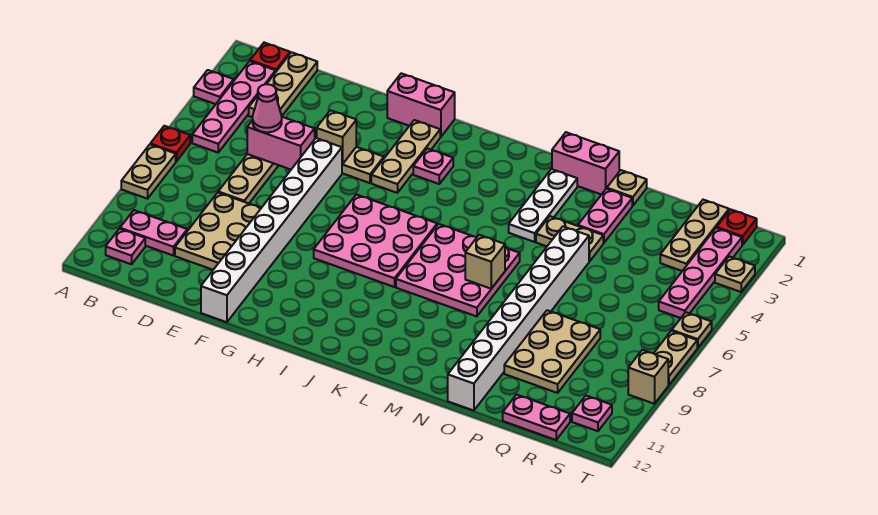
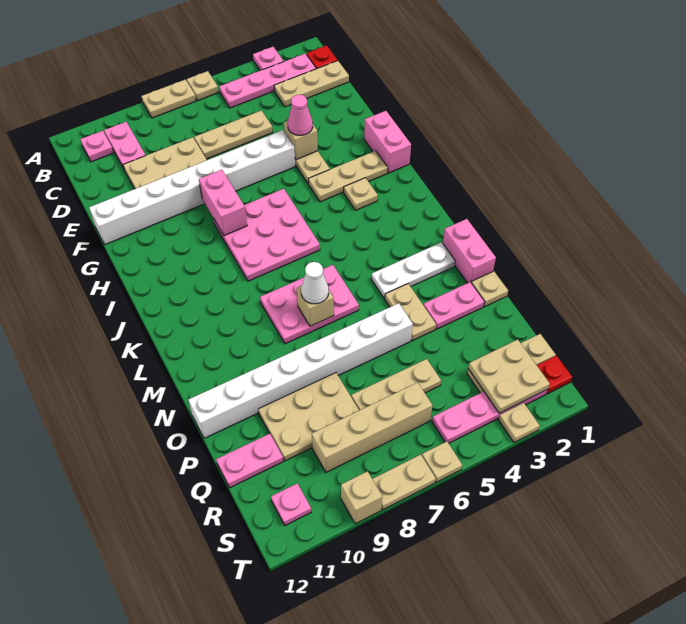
red 1x1 plate [150,126,190,161] -> tan 1x1 plate [187,71,218,101]
pink 1x2 brick [247,117,315,170] -> pink 1x2 brick moved to [199,170,247,235]
pink 1x1 cone [253,84,282,132] -> pink 1x1 cone moved to [288,94,313,135]
pink 1x1 plate [413,148,453,184] -> tan 1x1 plate [344,178,378,210]
pink 3x3 plate [396,224,520,316] -> pink 2x3 plate [260,265,359,344]
none -> white 1x1 cone [301,262,329,304]
none -> tan 1x3 plate [351,359,441,410]
pink 1x2 plate [503,395,570,440] -> pink 1x2 plate turned to [216,434,283,488]
none -> tan 2x2 plate [468,340,550,413]
none -> tan 1x4 brick [312,382,432,472]

